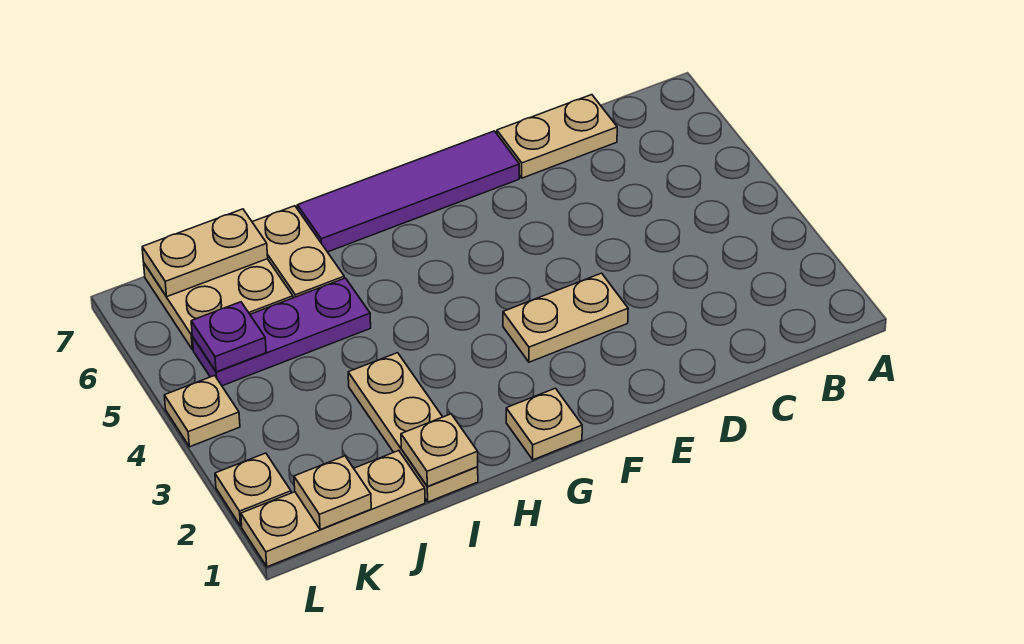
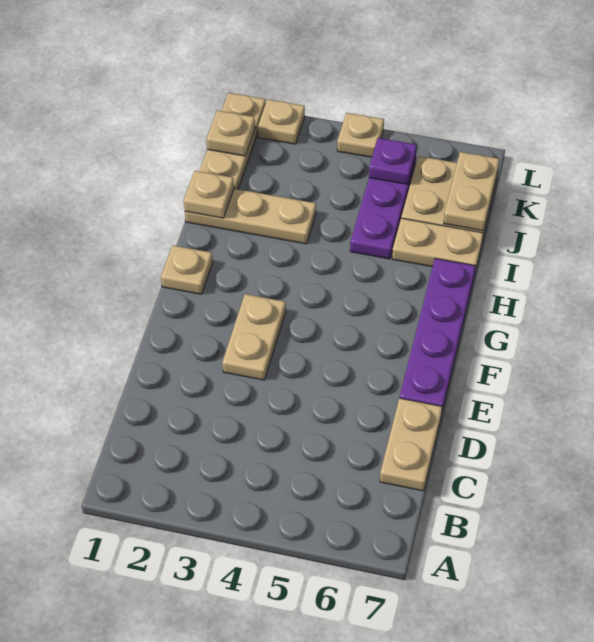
purple 1x4 tile [297,131,519,252] -> purple 1x4 plate [400,258,475,412]

